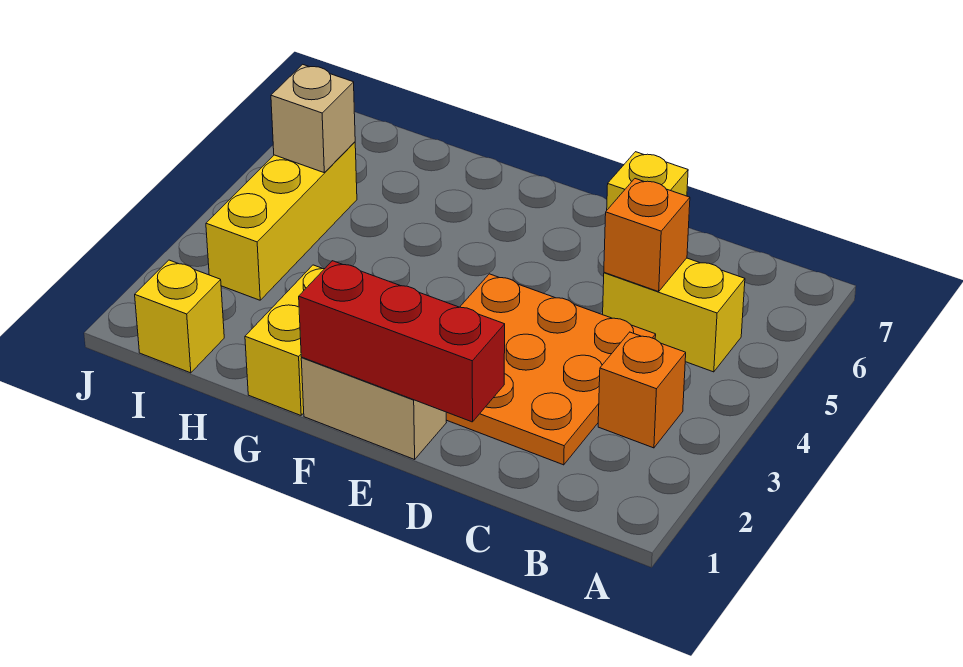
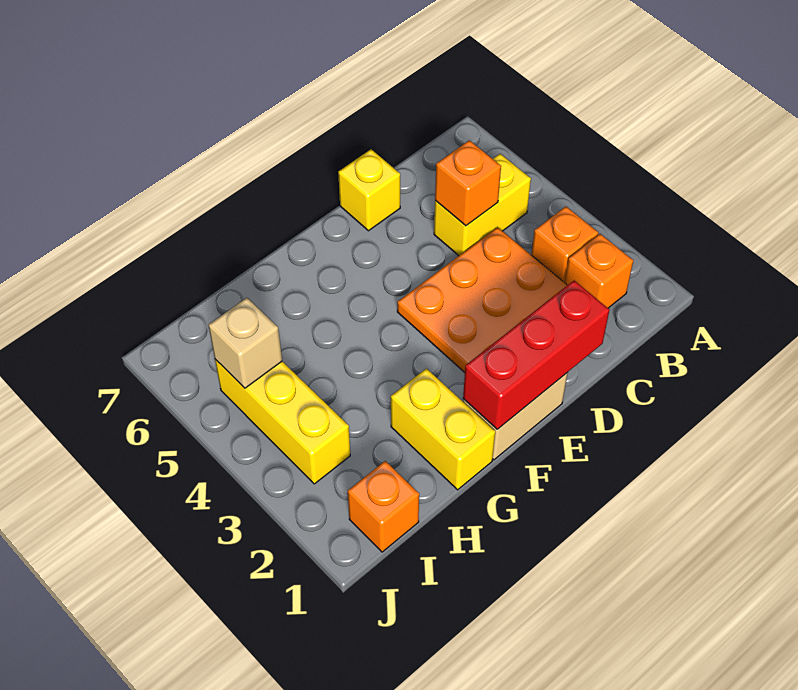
none -> orange 1x1 brick [565,234,633,308]
yellow 1x1 brick [135,260,224,373] -> orange 1x1 brick [348,461,419,552]

